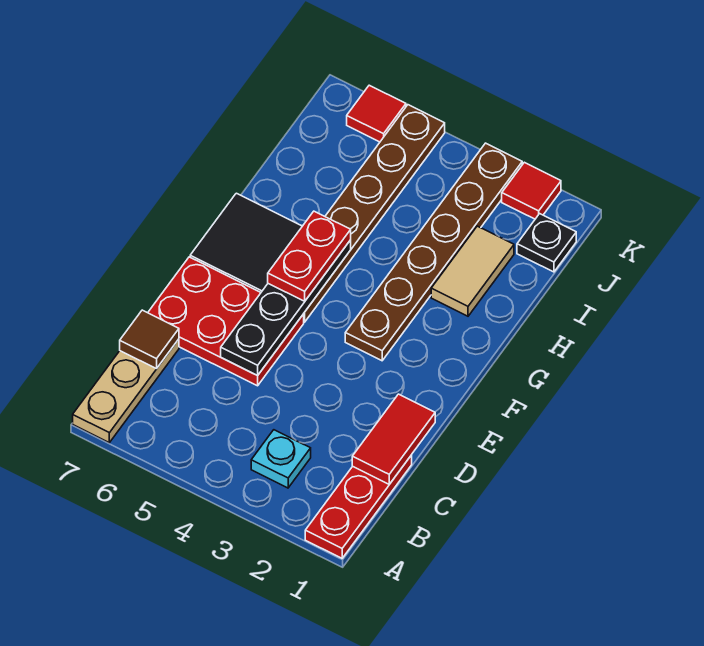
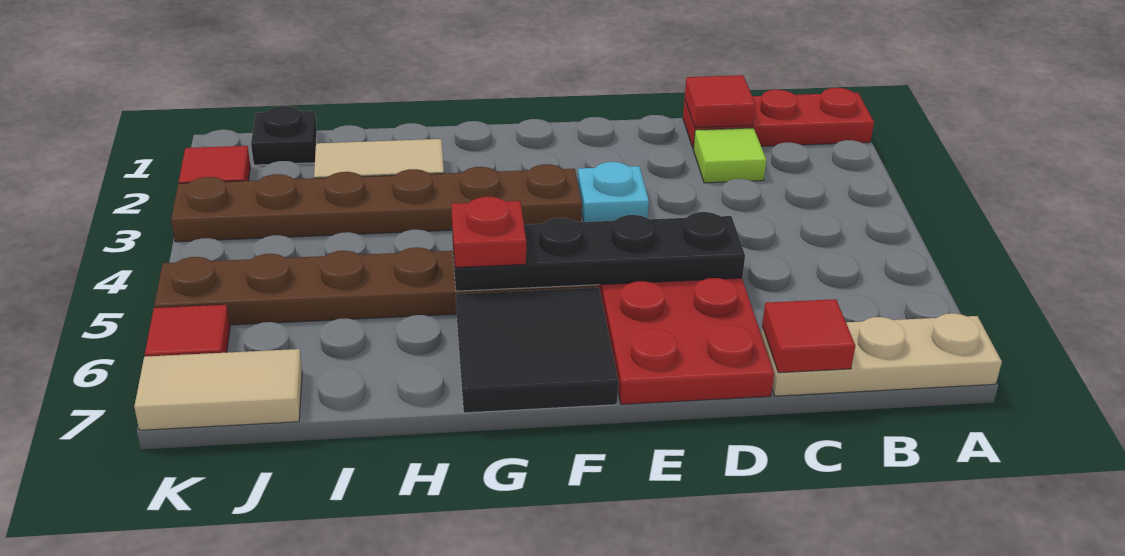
cyan 1x1 plate [251,430,311,488] -> cyan 1x1 plate moved to [578,162,649,222]
red 1x2 tile [352,394,435,484] -> red 1x1 tile [685,75,756,128]
none -> lime 1x1 tile [693,128,766,183]
brown 1x1 tile [120,310,179,369] -> red 1x1 tile [762,299,855,373]
red 1x2 plate [268,211,351,301] -> red 1x1 plate [451,197,526,268]
none -> tan 1x2 tile [134,349,302,430]

